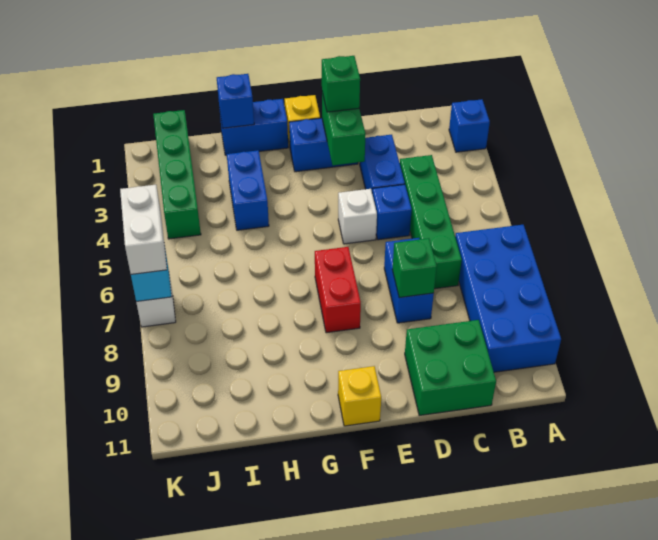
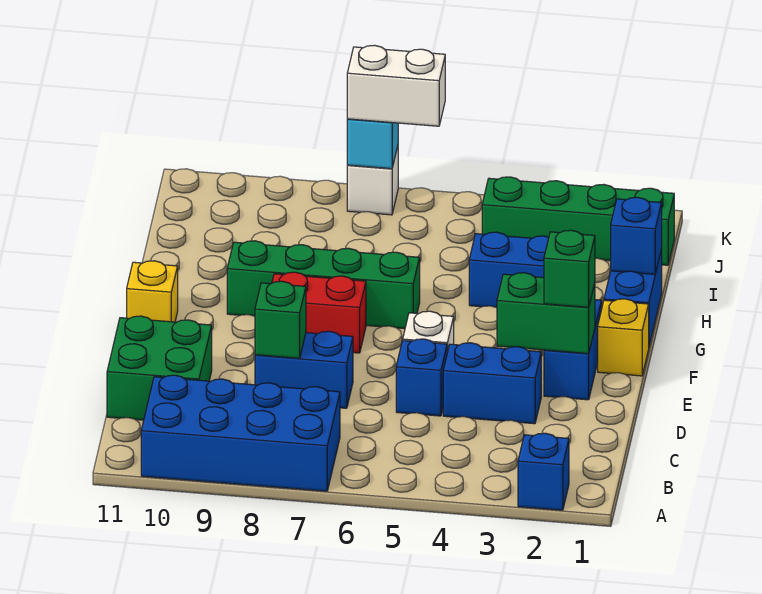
green 1x4 brick [400,155,462,289] -> green 1x4 brick moved to [227,241,420,329]

